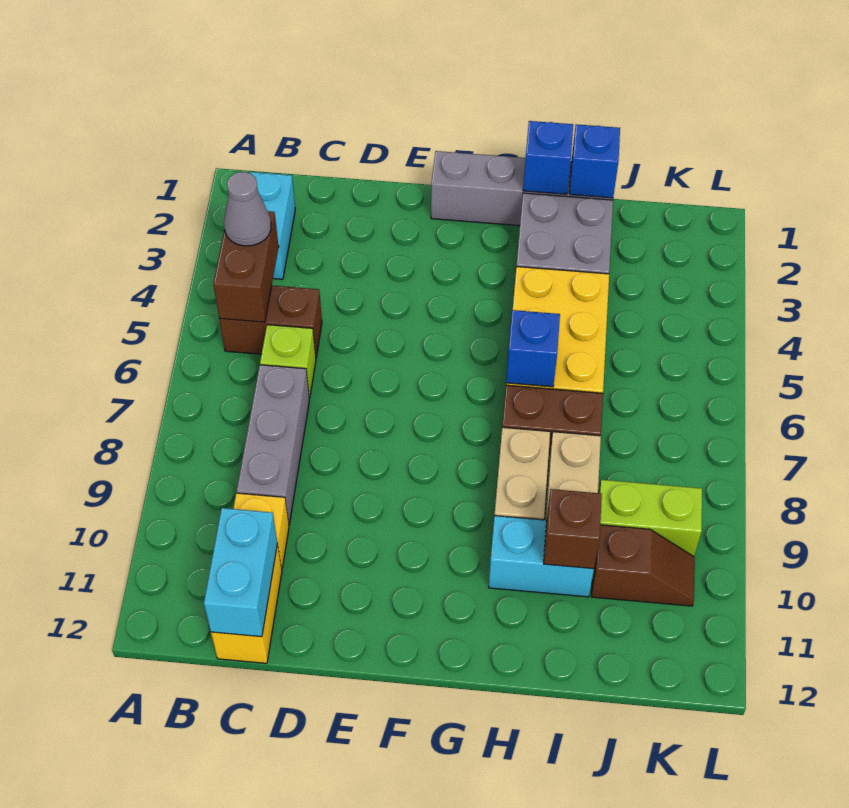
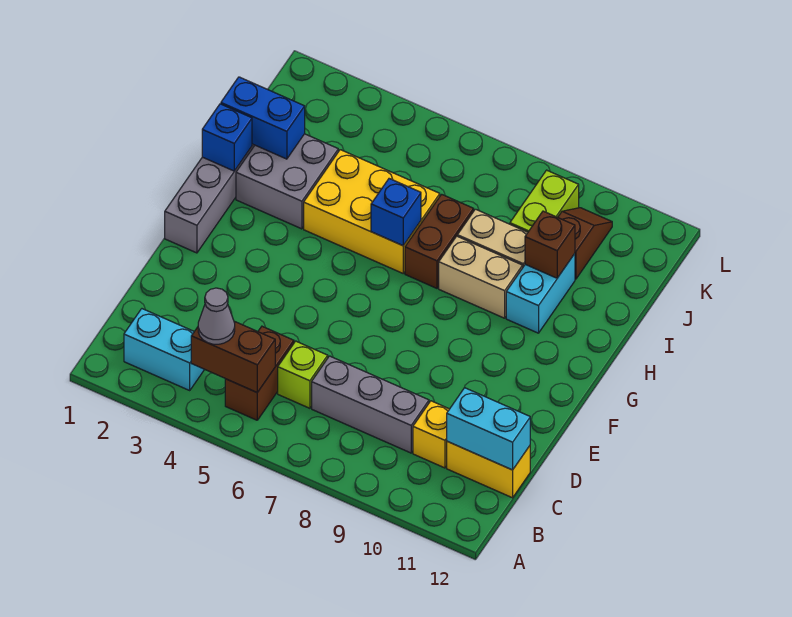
blue 1x1 brick [569,124,620,198] -> blue 1x2 brick [221,77,305,159]

